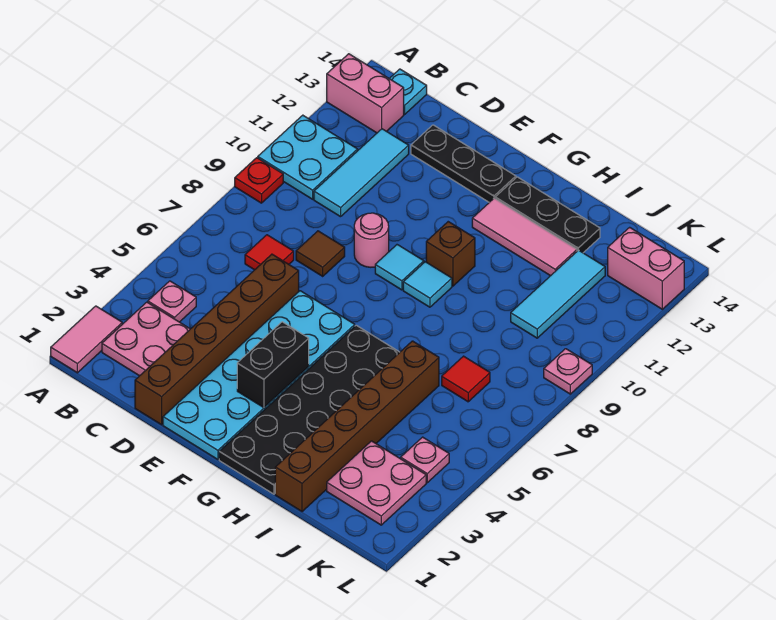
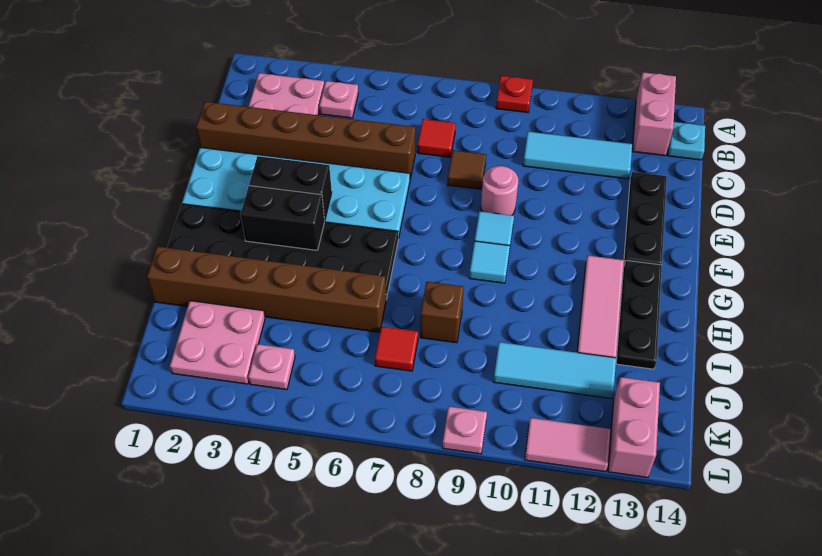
pink 1x2 tile [51,306,122,373] -> pink 1x2 tile moved to [525,418,611,472]
cyan 2x2 plate [258,115,358,199] -> none
none -> black 1x2 brick [241,186,325,250]
brown 1x1 brick [426,222,475,286] -> brown 1x1 brick moved to [420,282,464,343]

